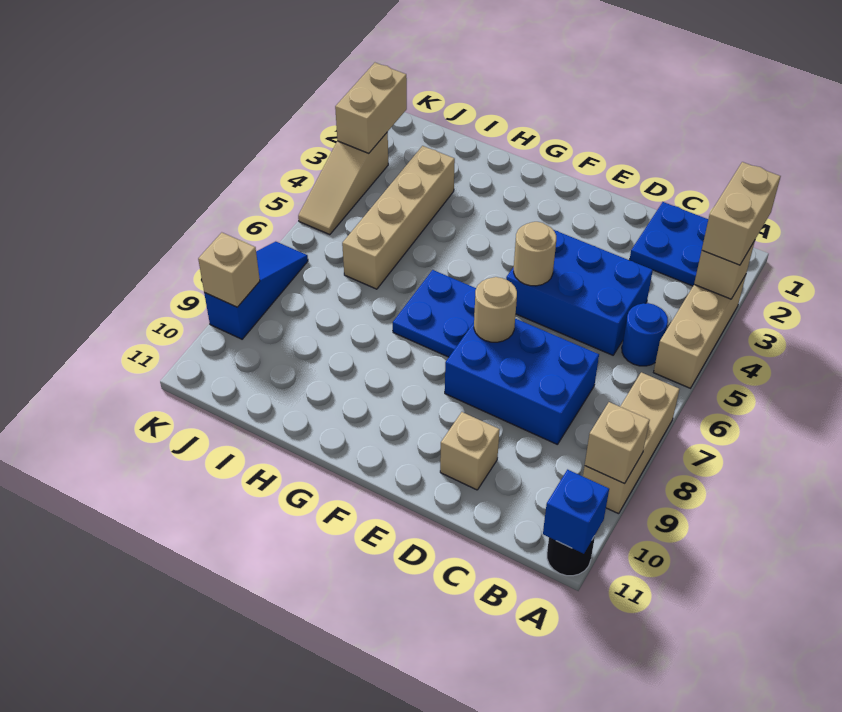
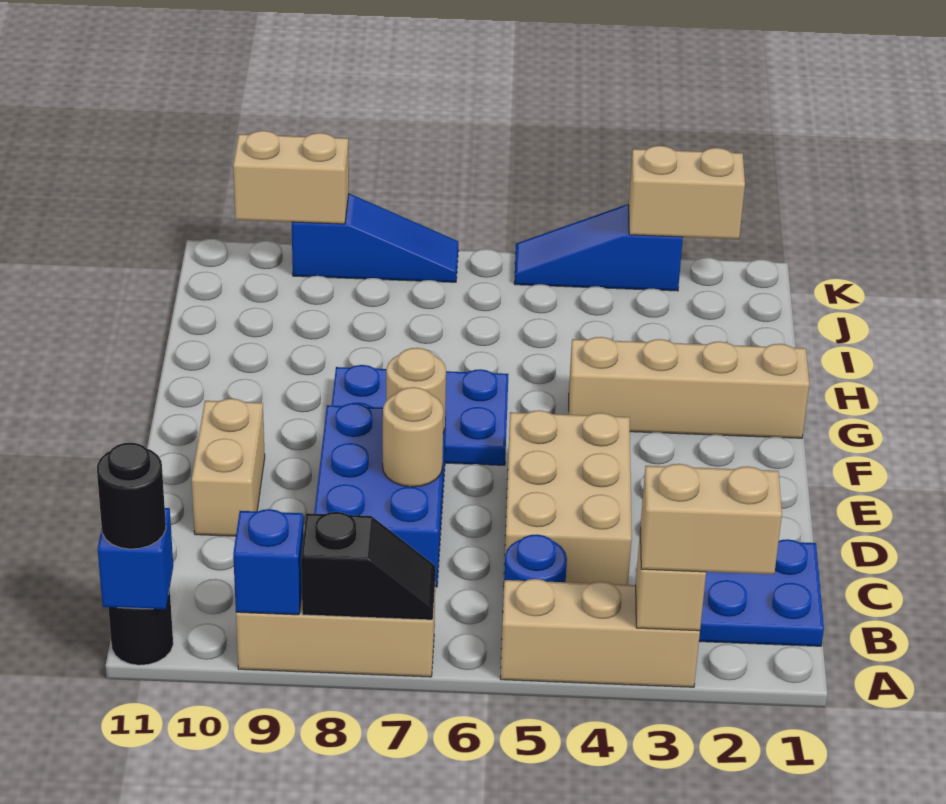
none -> black 1x2 slope [301,512,436,620]
tan 1x1 brick [585,402,650,484] -> blue 1x1 brick [233,509,304,615]
none -> black 1x1 round brick [97,443,166,549]
blue 2x3 brick [506,230,653,355] -> tan 2x3 brick [504,410,632,585]
tan 1x1 brick [440,412,500,490] -> tan 1x2 brick [192,399,265,536]
tan 1x1 round brick [514,222,556,286] -> tan 1x1 round brick moved to [383,387,444,487]
blue 2x2 plate [393,270,476,357] -> blue 2x3 plate [332,365,508,465]
tan 1x4 brick [342,146,455,289] -> tan 1x4 brick moved to [569,337,809,438]
tan 1x3 slope [298,132,388,235] -> blue 1x3 slope [514,204,683,291]
tan 1x1 brick [198,233,260,307] -> tan 1x2 brick [233,131,349,224]

